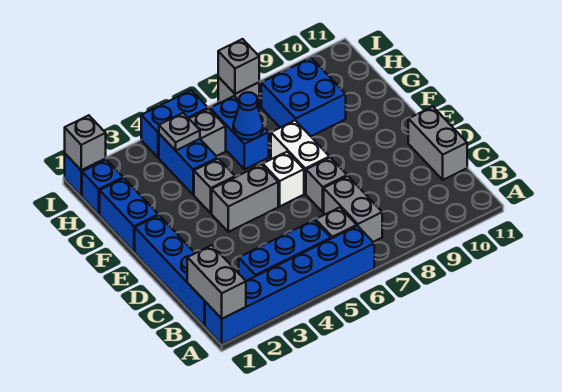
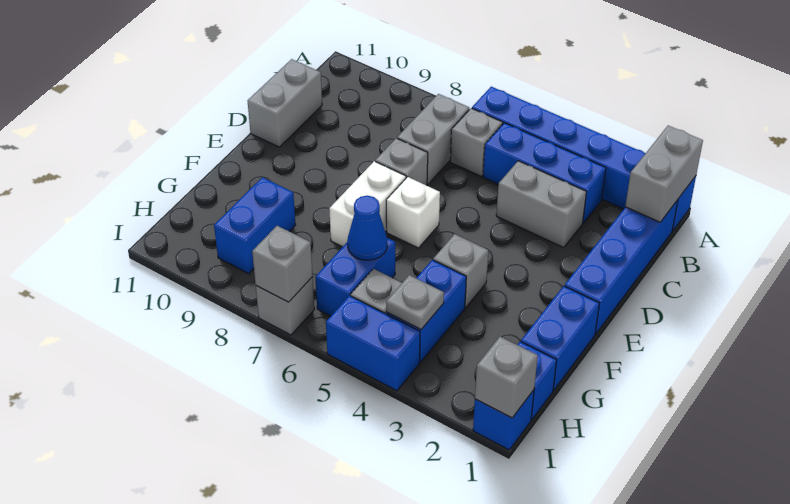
grey 1x2 brick [212,164,278,232] -> grey 1x2 brick moved to [496,161,586,248]
blue 2x2 brick [261,58,346,136] -> blue 1x2 brick [214,177,296,274]

